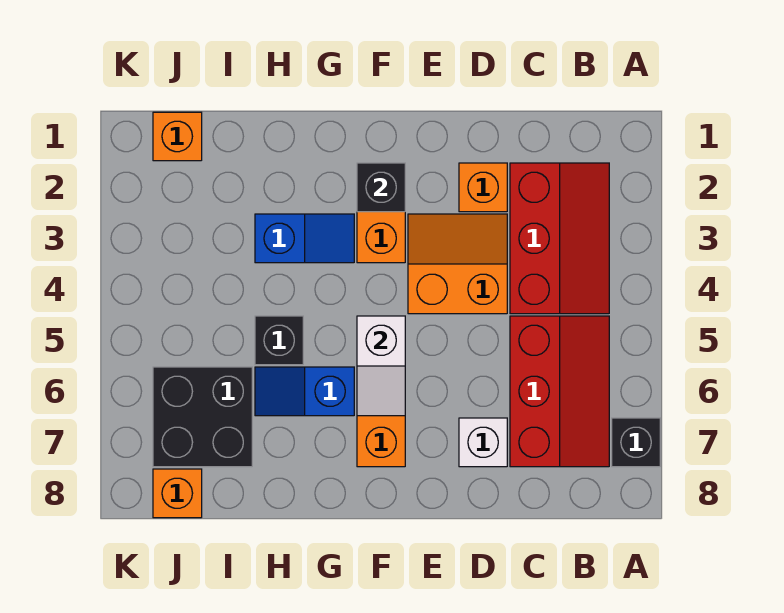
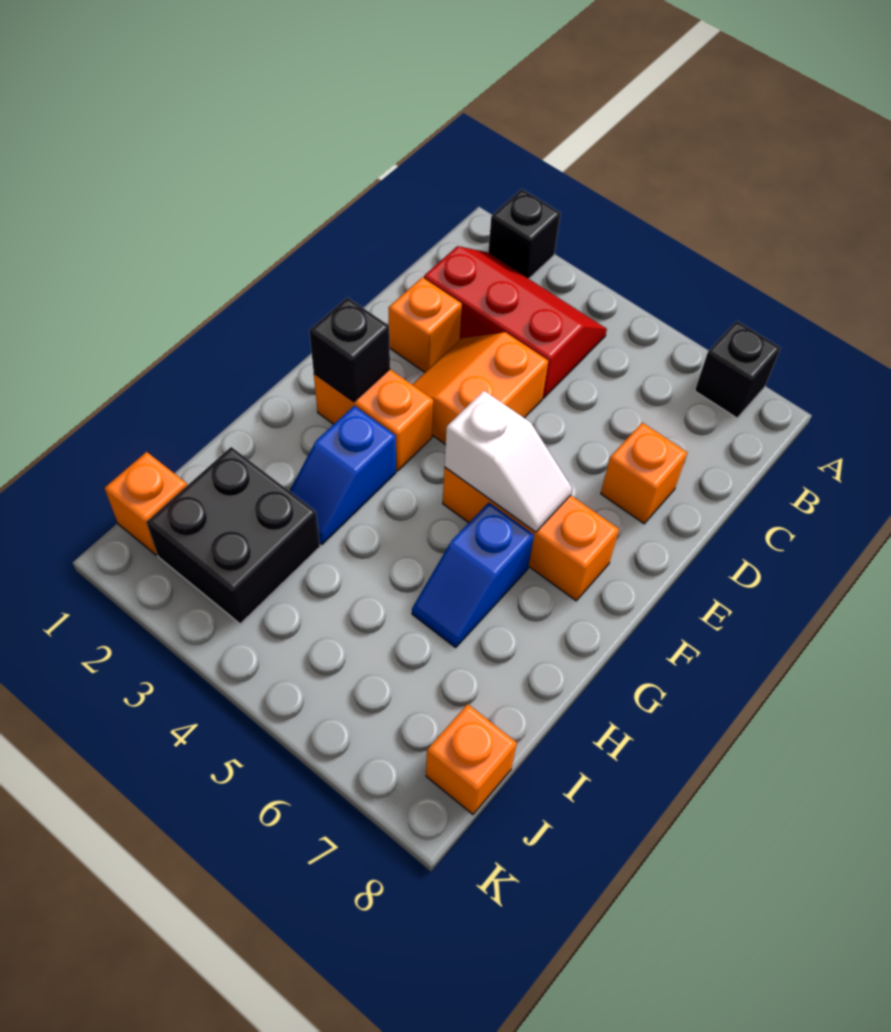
red 2x3 slope [510,316,609,467] -> none
white 1x1 brick [459,418,507,467] -> orange 1x1 brick [601,423,687,524]
blue 1x2 slope [255,214,354,263] -> blue 1x2 slope turned to [290,406,396,544]
black 1x1 brick [255,316,303,365] -> black 1x1 brick moved to [488,189,561,279]
black 2x2 brick [153,367,252,467] -> black 2x2 brick moved to [147,447,320,624]

